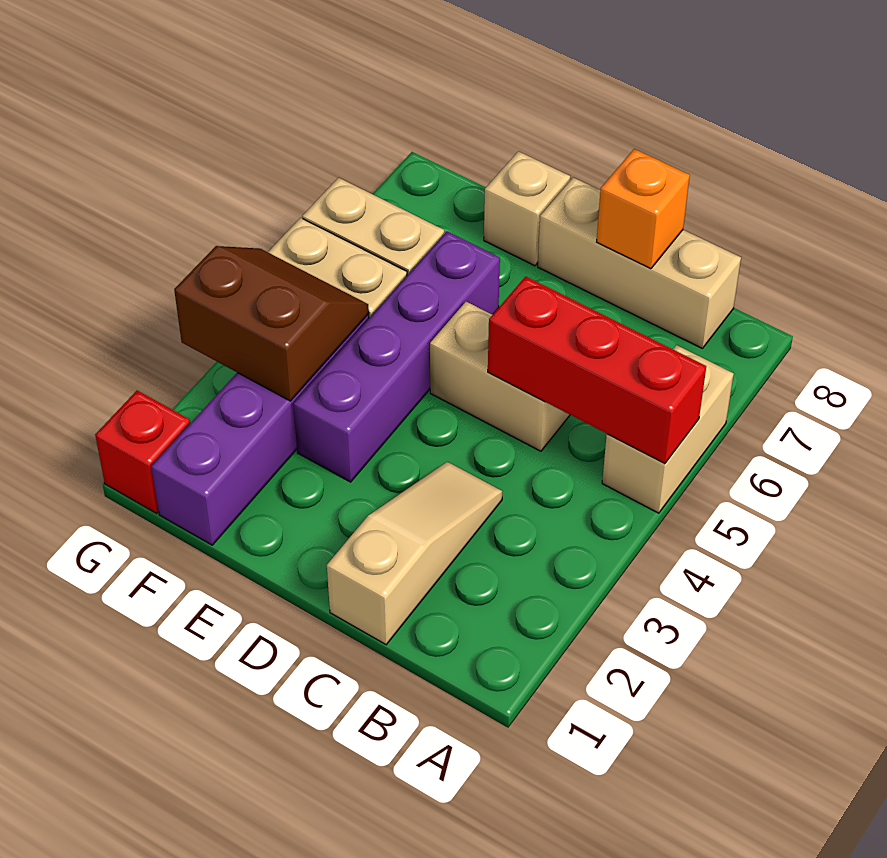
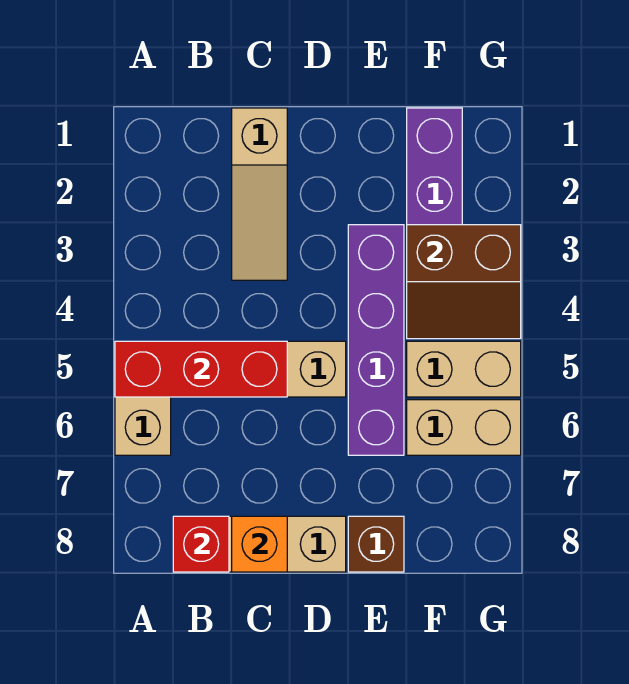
tan 1x1 brick [484,151,570,266] -> brown 1x1 brick [348,516,404,572]
red 1x1 brick [95,391,190,513] -> red 1x1 brick moved to [173,516,229,572]

